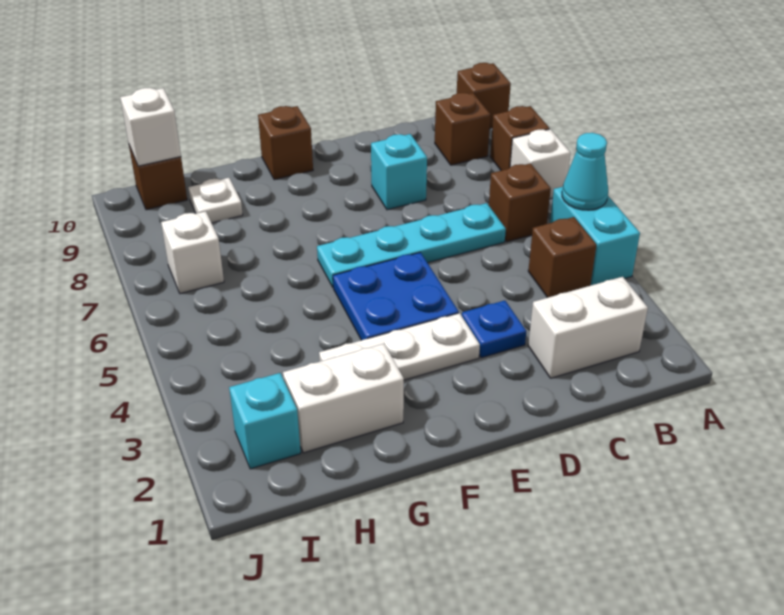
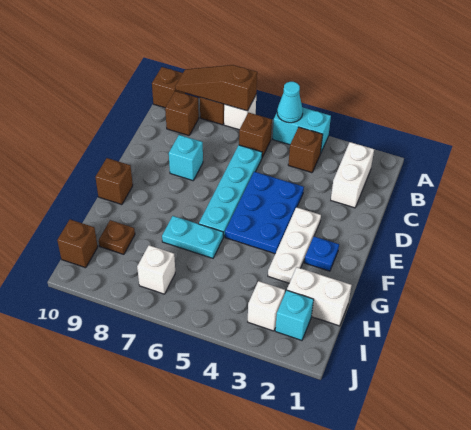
none -> brown 1x3 slope [175,65,257,111]
blue 1x1 plate [462,301,526,358] -> blue 1x1 plate moved to [304,236,339,271]
blue 2x2 plate [333,252,459,340] -> blue 2x3 plate [225,172,304,254]
white 1x2 brick [283,344,404,453] -> white 1x2 brick turned to [287,267,351,326]
none -> cyan 1x2 plate [162,216,223,258]
white 1x1 plate [188,178,243,223] -> brown 1x1 plate [99,220,135,254]
white 1x1 brick [120,88,181,166] -> white 1x1 brick moved to [248,281,285,331]

